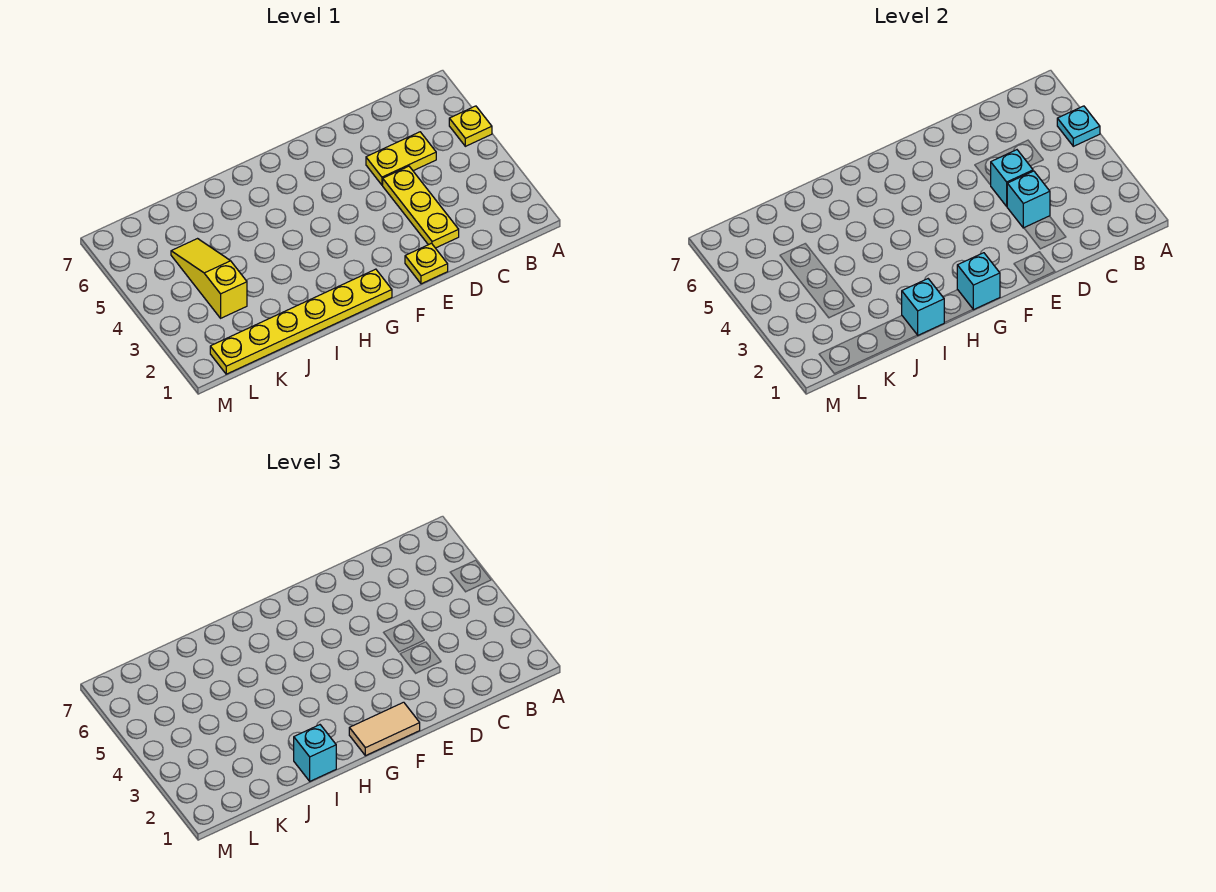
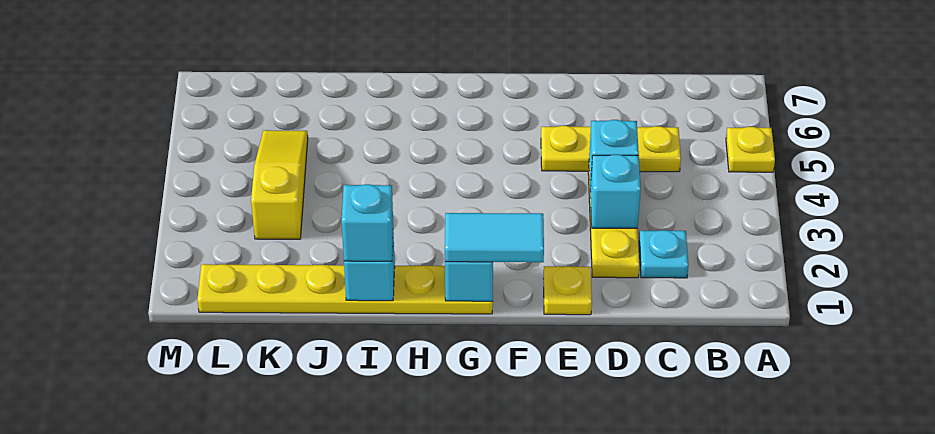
cyan 1x1 plate [1057,106,1100,146] -> cyan 1x1 plate moved to [639,230,688,278]
yellow 1x2 plate [366,132,436,185] -> yellow 1x3 plate [541,126,681,172]
tan 1x2 tile [349,702,420,756] -> cyan 1x2 tile [445,213,544,262]

